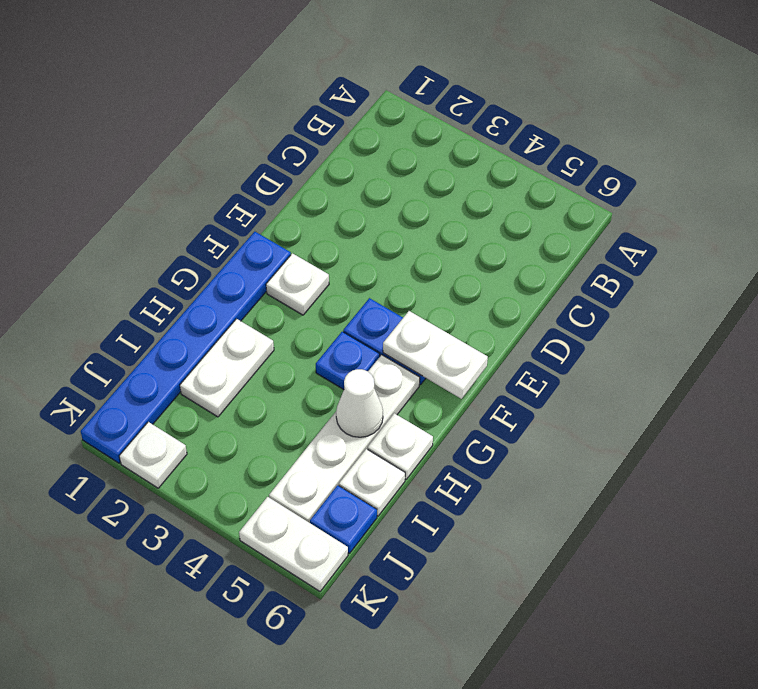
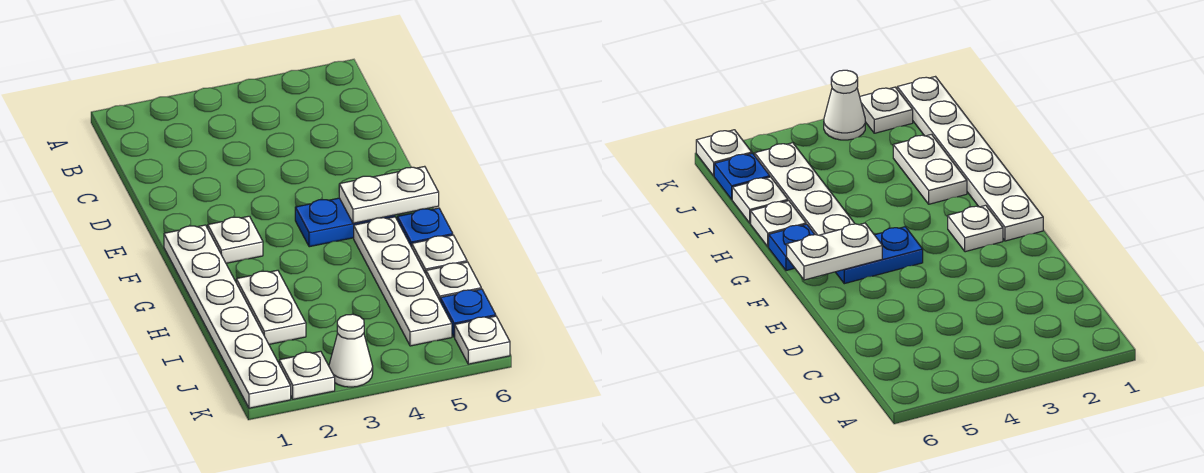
blue 1x6 plate [80,232,291,463] -> white 1x6 plate [164,225,291,408]
blue 1x1 plate [316,332,380,390] -> blue 1x1 plate moved to [397,208,453,247]
white 1x1 cone [336,369,383,437] -> white 1x1 cone moved to [329,314,373,387]
white 1x2 plate [239,497,348,591] -> white 1x1 plate [455,316,510,364]

